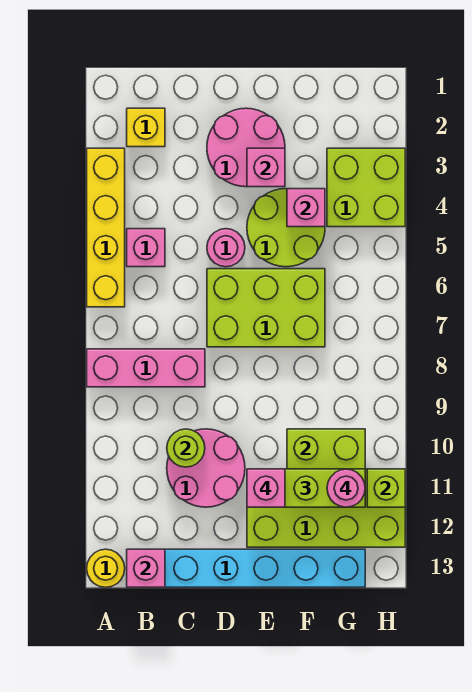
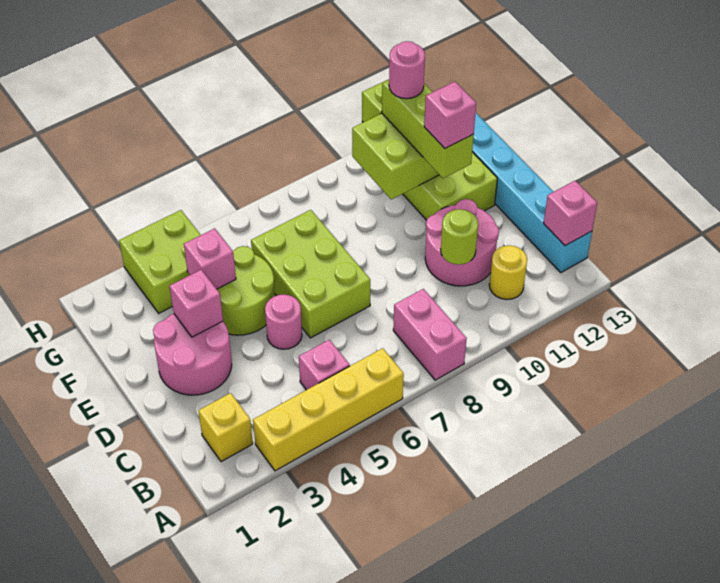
pink 1x3 brick [87,349,205,387] -> pink 1x2 brick [393,289,467,380]
yellow 1x1 round brick [87,549,125,587] -> yellow 1x1 round brick moved to [489,245,527,299]

